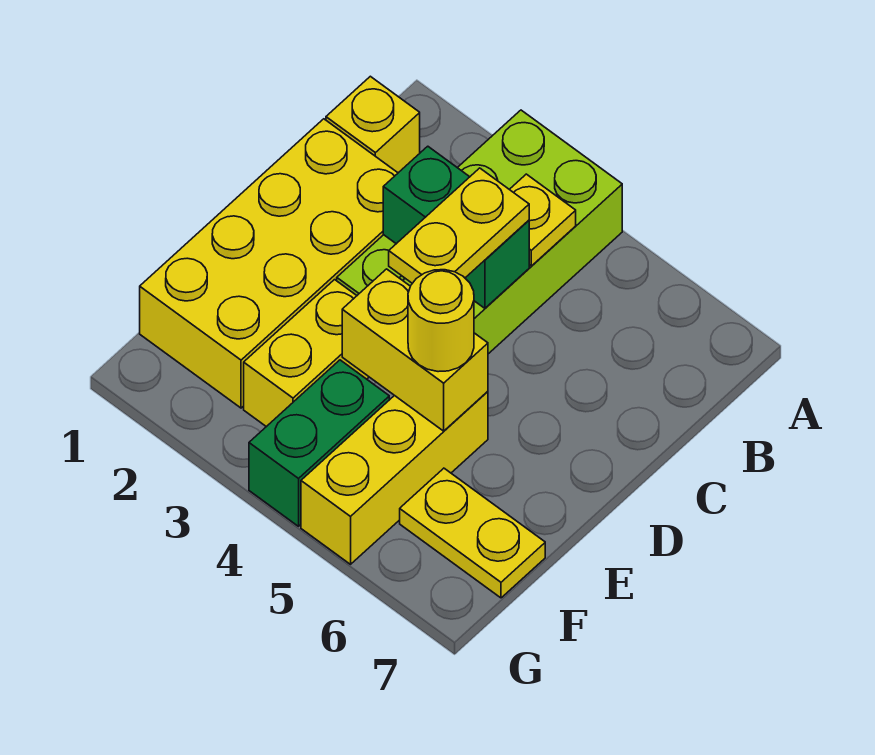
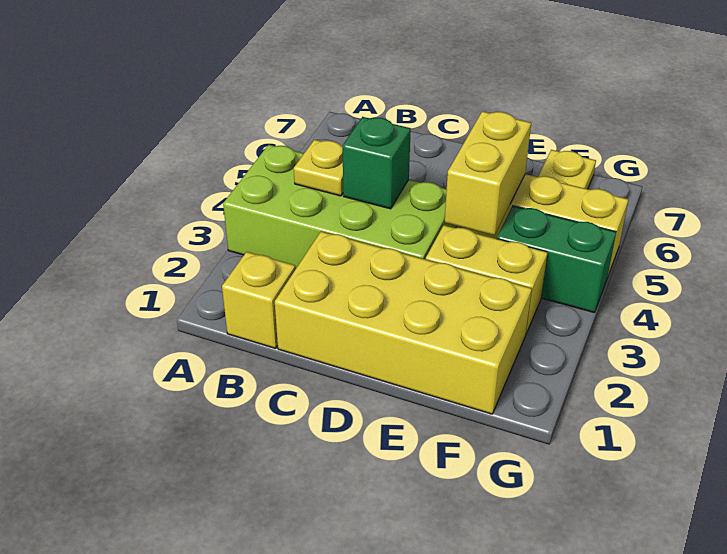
green 1x2 brick [383,146,529,308] -> green 1x1 brick [343,117,411,209]
yellow 1x2 plate [389,168,529,283] -> none
yellow 1x1 round brick [408,270,474,372] -> none

